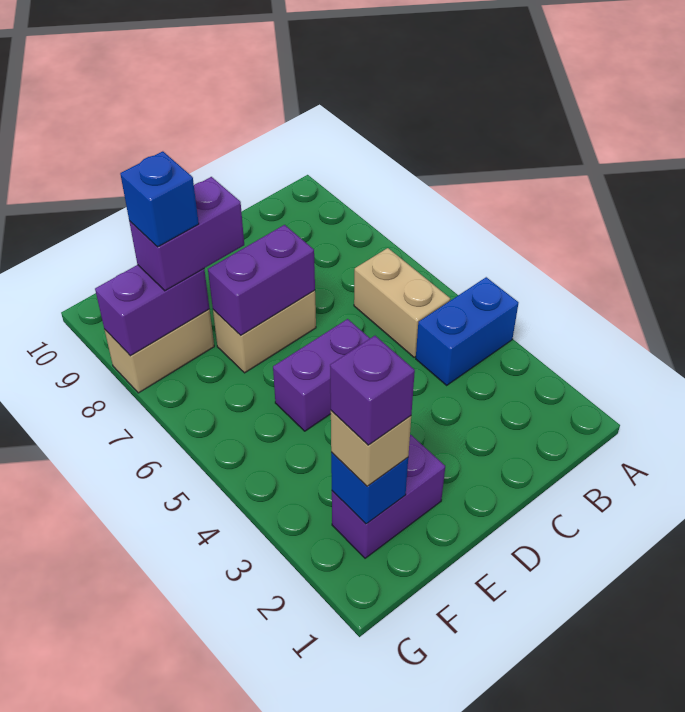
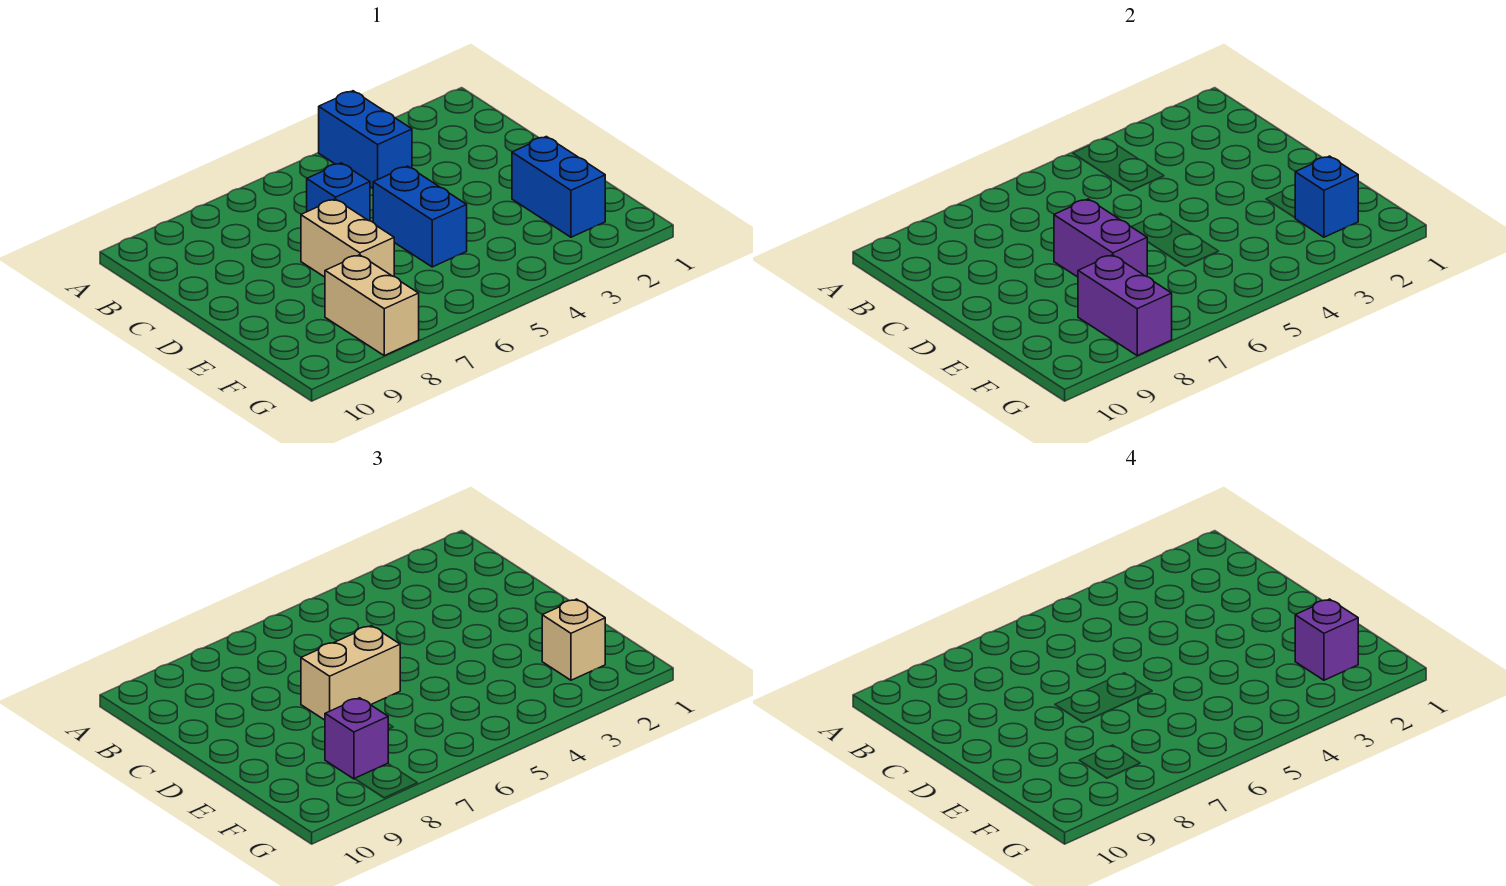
tan 1x2 brick [354,248,450,357] -> tan 1x2 brick moved to [301,626,400,720]
purple 1x2 brick [273,319,370,431] -> blue 1x2 brick [373,166,467,267]
purple 1x2 brick [332,435,445,558] -> blue 1x2 brick [512,137,605,237]
purple 1x2 brick [129,177,244,291] -> purple 1x1 brick [325,698,388,779]
blue 1x1 brick [120,151,199,247] -> blue 1x1 brick moved to [307,163,370,221]

